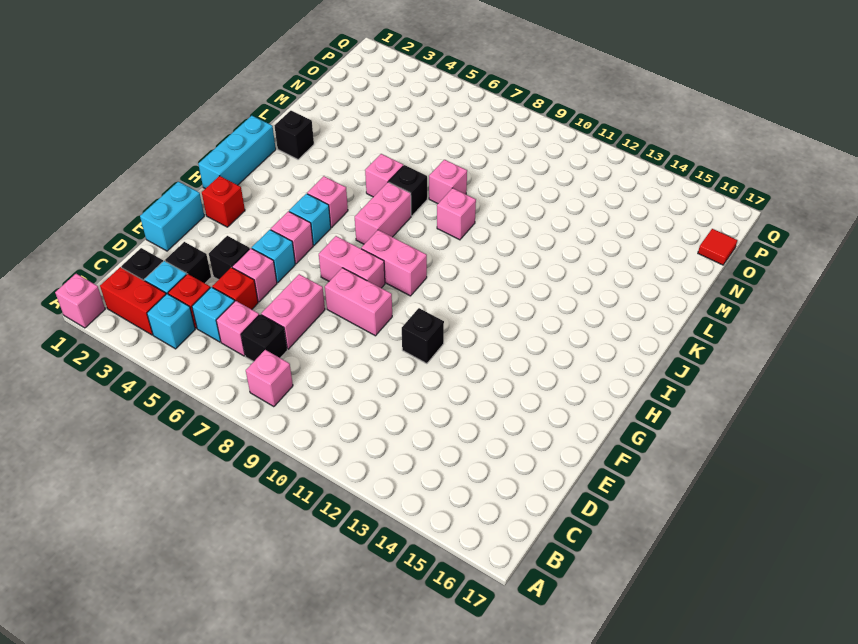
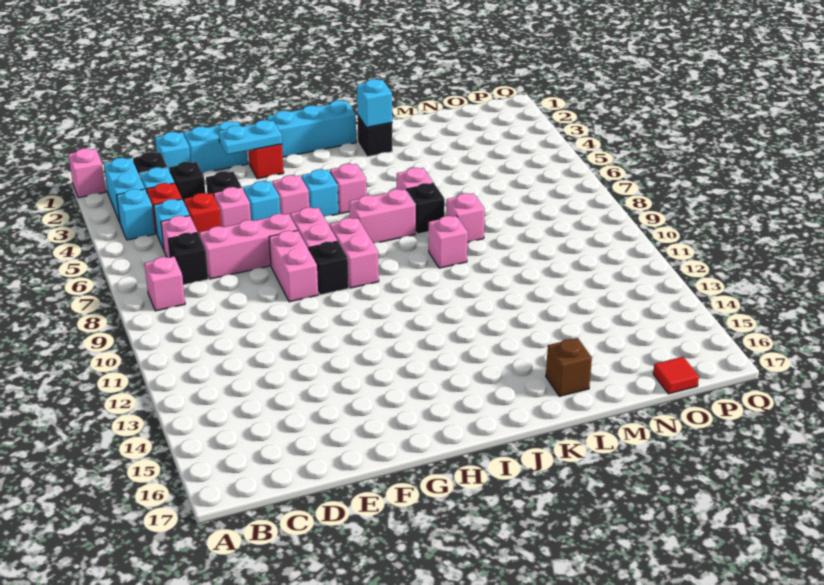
red 1x2 brick [100,267,166,335] -> cyan 1x2 brick [104,158,145,222]
none -> cyan 1x1 brick [155,132,191,169]
pink 1x2 brick [261,274,325,349] -> pink 1x3 brick [199,214,297,279]
none -> cyan 1x2 plate [218,120,282,155]
black 1x1 brick [402,308,444,364] -> black 1x1 brick moved to [309,241,349,295]
none -> cyan 1x1 brick [357,79,392,128]
none -> brown 1x1 brick [546,338,592,396]

